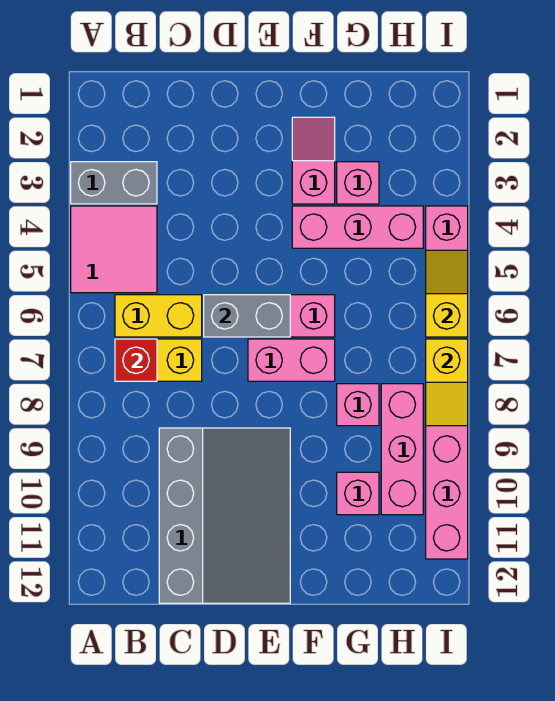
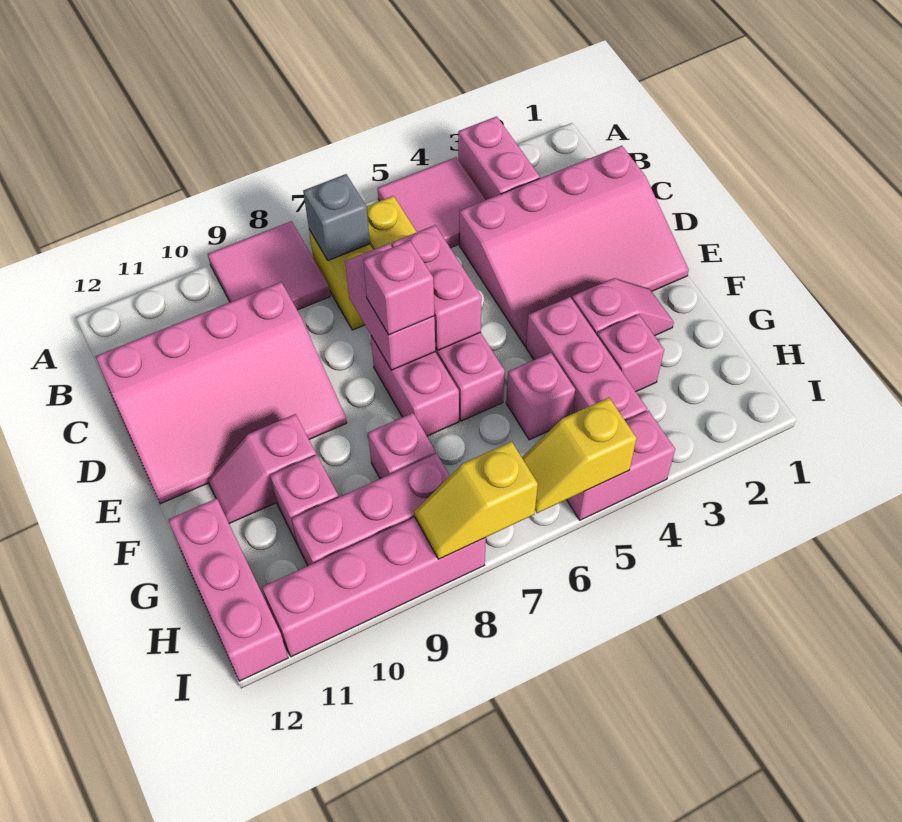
grey 1x2 brick [71,162,157,204] -> pink 1x2 brick [458,116,540,200]
none -> pink 2x2 tile [208,221,330,310]
red 1x1 brick [115,339,157,381] -> grey 1x1 brick [303,174,370,261]
none -> pink 3x4 slope [459,146,689,346]
grey 3x4 slope [159,428,290,603] -> pink 3x4 slope [95,282,347,504]
grey 1x2 brick [204,295,290,337] -> pink 1x2 brick [392,225,482,350]
none -> pink 1x2 brick [345,244,435,370]
none -> pink 1x1 brick [363,241,434,335]
none -> pink 1x2 slope [208,414,316,524]
none -> pink 1x1 brick [506,353,575,440]
none -> pink 1x3 brick [168,498,288,681]
yellow 1x2 slope [426,250,468,337] -> yellow 1x2 slope turned to [522,398,637,513]

